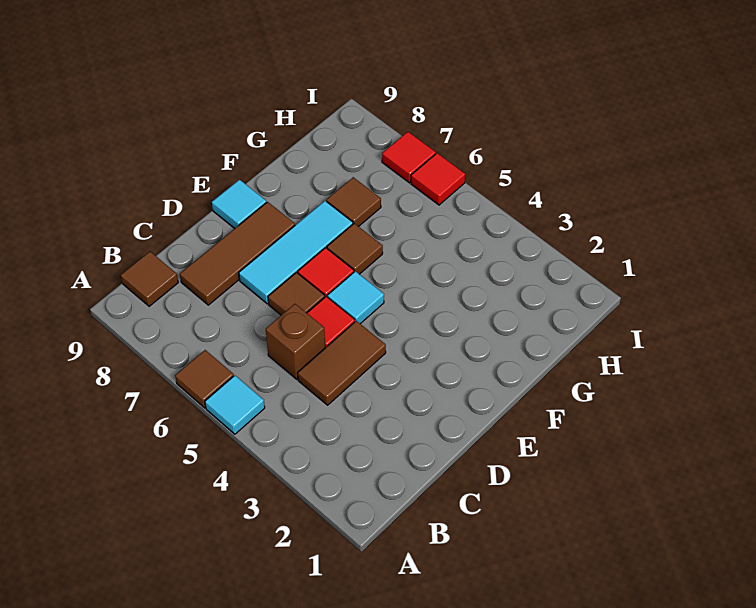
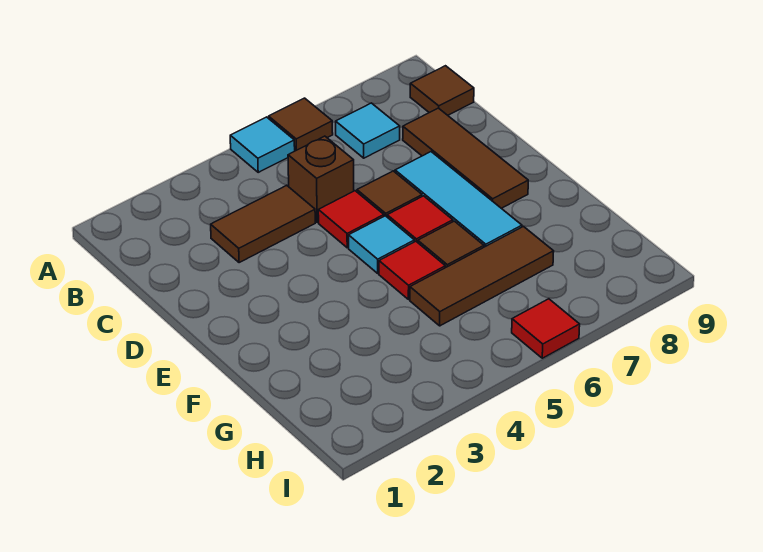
brown 1x2 tile [298,321,386,405] -> brown 1x2 tile turned to [211,185,315,263]
cyan 1x1 tile [212,180,267,228] -> cyan 1x1 tile moved to [336,103,400,158]
brown 1x1 tile [326,177,381,227] -> brown 1x3 tile [410,226,554,326]
red 1x1 tile [382,132,436,183] -> red 1x1 tile moved to [379,241,445,300]

